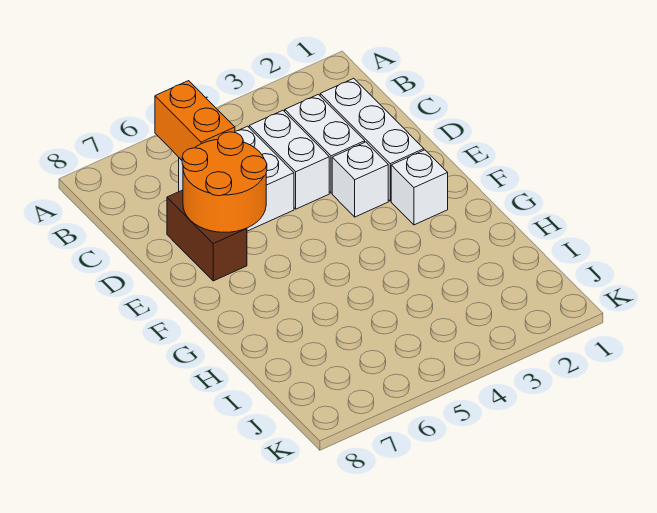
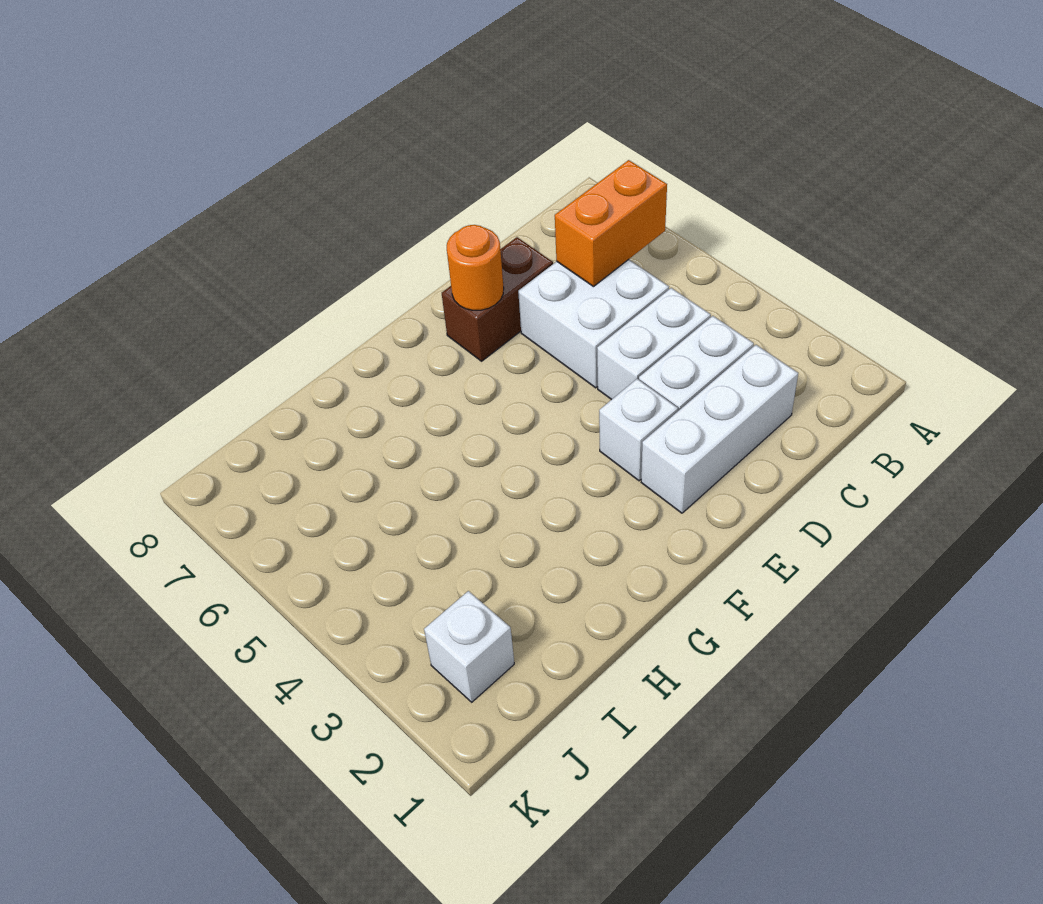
orange 2x2 round brick [182,132,267,232] -> orange 1x1 round brick [447,225,504,310]
white 1x1 brick [391,150,448,225] -> white 1x1 brick moved to [424,591,514,702]

